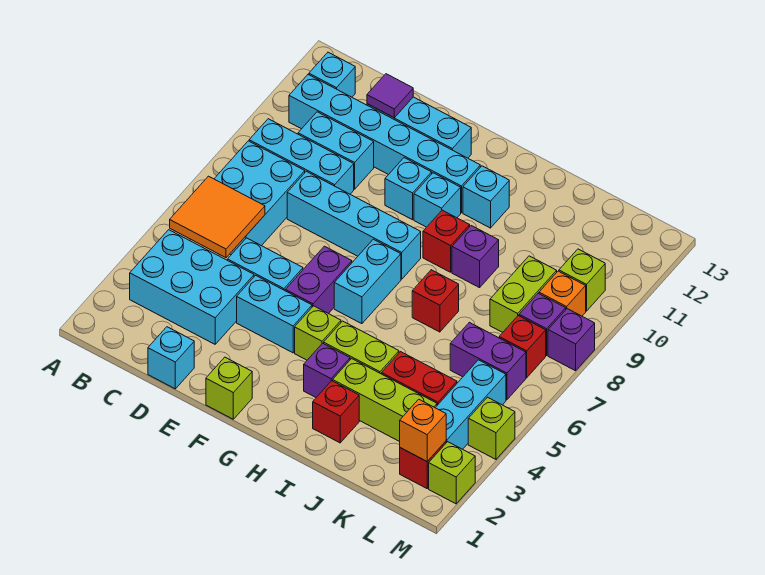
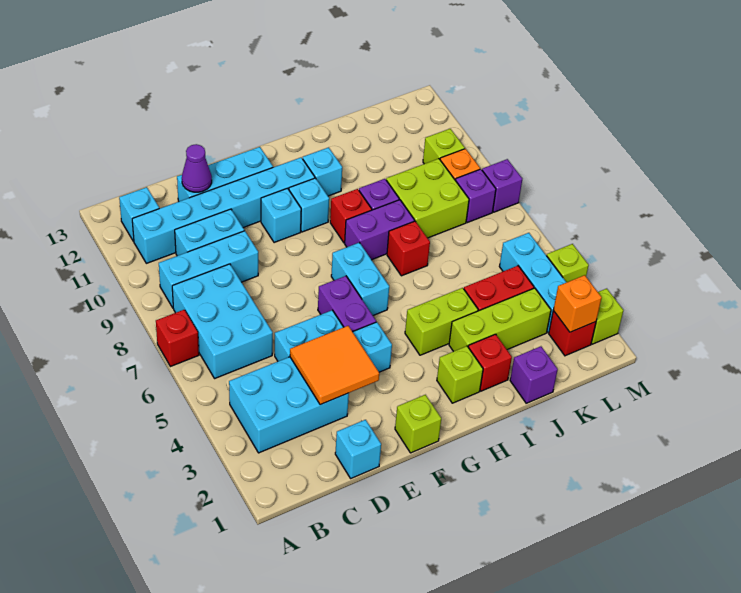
orange 2x2 tile [170,176,265,258] -> orange 2x2 tile moved to [290,326,379,405]
cyan 1x4 brick [287,171,421,279] -> none
purple 1x1 tile [367,74,413,118] -> purple 1x1 cone [182,144,212,192]
lime 1x1 brick [295,306,341,360] -> lime 1x1 brick moved to [437,346,483,403]
purple 1x1 brick [304,343,350,397] -> purple 1x1 brick moved to [510,346,558,403]
purple 1x2 brick [450,322,526,400] -> purple 1x2 brick moved to [345,200,415,260]
lime 1x2 brick [490,256,557,332] -> lime 2x2 brick [386,159,469,238]
red 1x1 brick [499,316,546,378] -> red 1x1 brick moved to [156,310,199,367]

